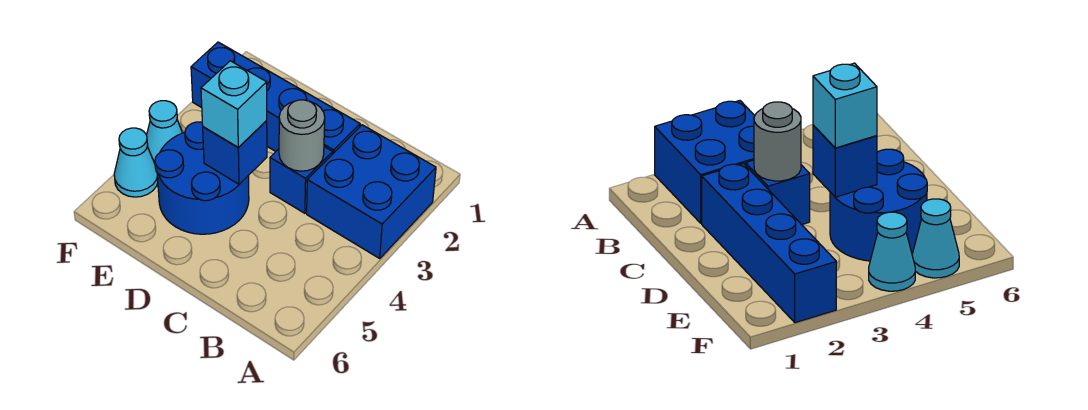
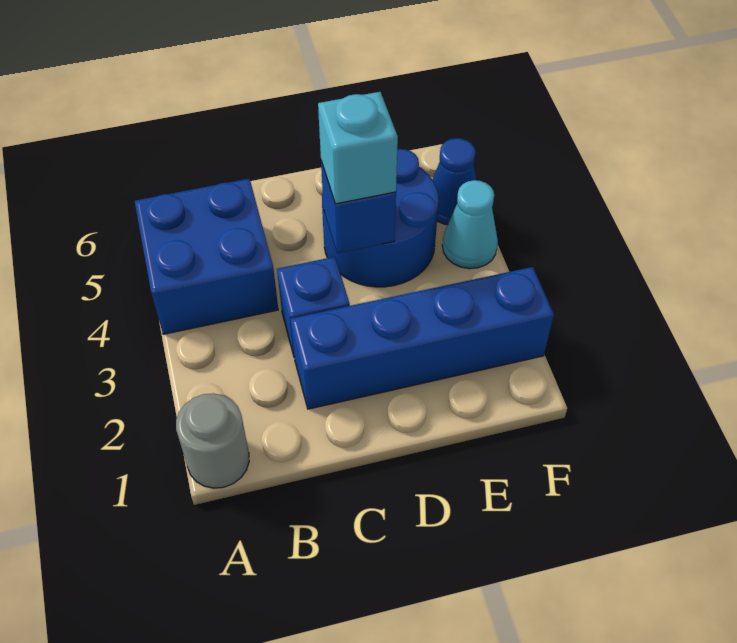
blue 2x2 brick [307,125,436,259] -> blue 2x2 brick moved to [135,179,278,334]
grey 1x1 round brick [279,100,325,171] -> grey 1x1 round brick moved to [176,393,249,488]
cyan 1x1 cone [114,128,158,197] -> blue 1x1 cone [433,138,476,225]

